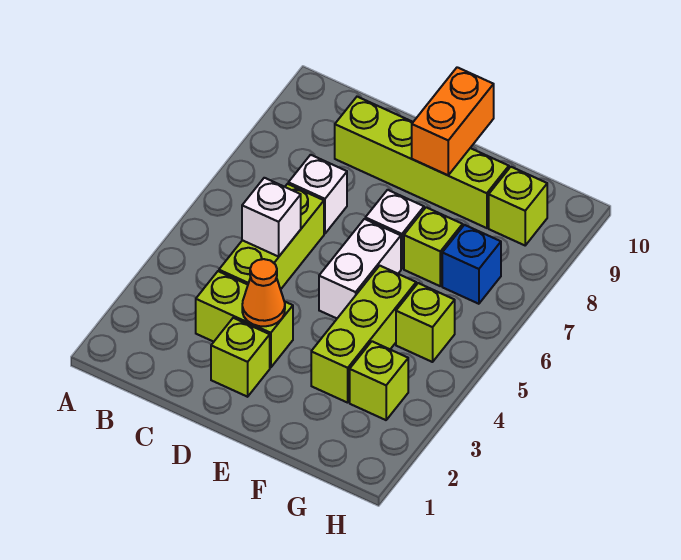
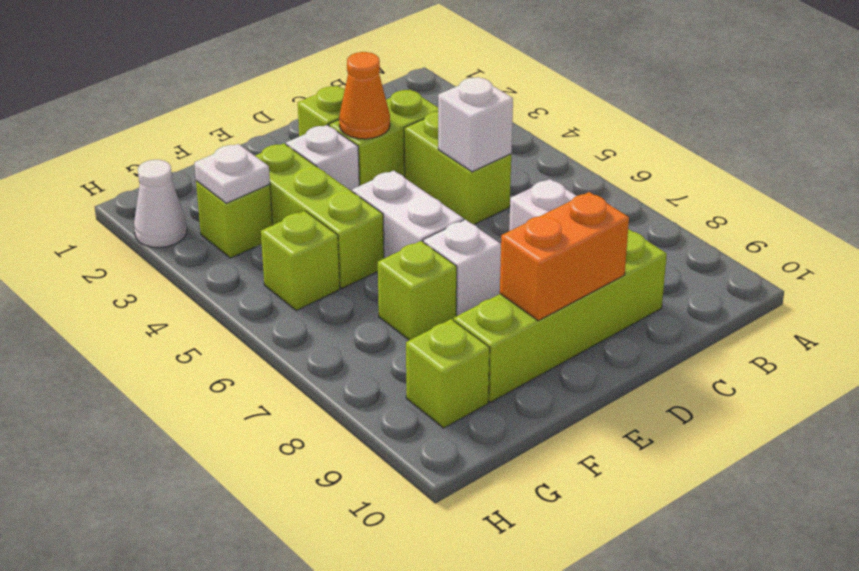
lime 1x3 brick [219,184,324,289] -> lime 1x2 brick [404,112,511,224]
none -> white 1x1 brick [286,125,359,191]
orange 1x2 brick [412,67,494,175] -> orange 1x2 brick turned to [500,192,629,321]
none -> white 1x1 plate [194,144,270,203]
blue 1x1 brick [442,225,501,304] -> none
none -> white 1x1 cone [134,160,187,248]

